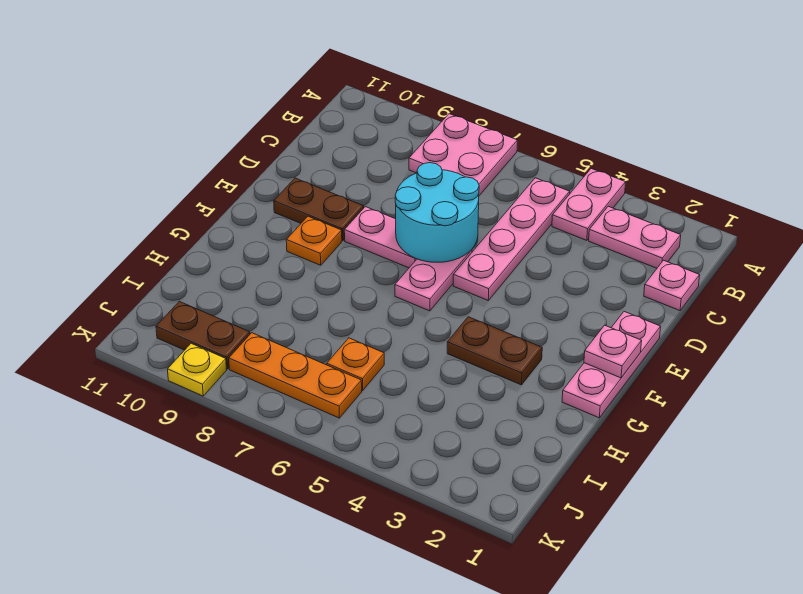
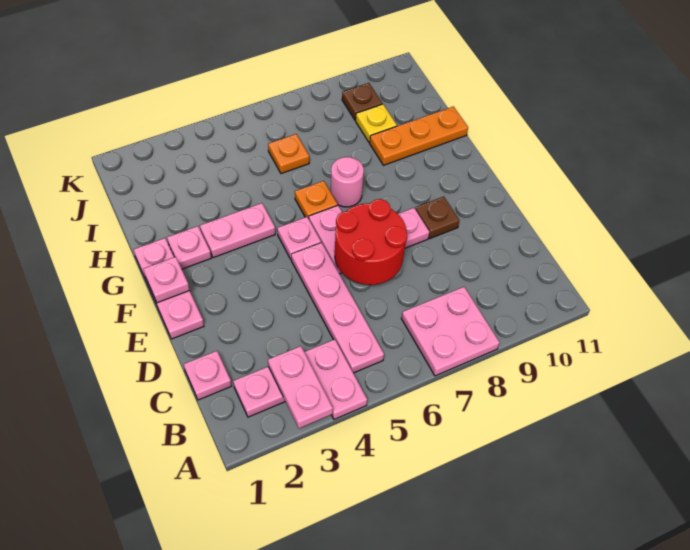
none -> pink 1x2 plate [268,346,333,428]
cyan 2x2 round brick [395,163,479,262] -> red 2x2 round brick [335,199,407,285]
brown 1x2 plate [274,178,364,241] -> brown 1x1 plate [415,197,459,238]
none -> pink 1x1 plate [277,217,321,260]
orange 1x1 plate [286,216,342,265] -> orange 1x1 plate moved to [295,181,338,218]
none -> pink 1x1 plate [167,226,211,269]
brown 1x2 plate [447,317,542,385] -> pink 1x2 plate [200,203,275,258]
none -> pink 1x1 round brick [331,157,364,207]
orange 1x3 plate [229,333,362,418] -> orange 1x3 plate moved to [370,106,468,165]
brown 1x2 plate [156,301,250,369] -> brown 1x1 plate [342,83,382,120]
yellow 1x1 plate [168,343,227,396] -> yellow 1x1 plate moved to [356,104,397,142]

